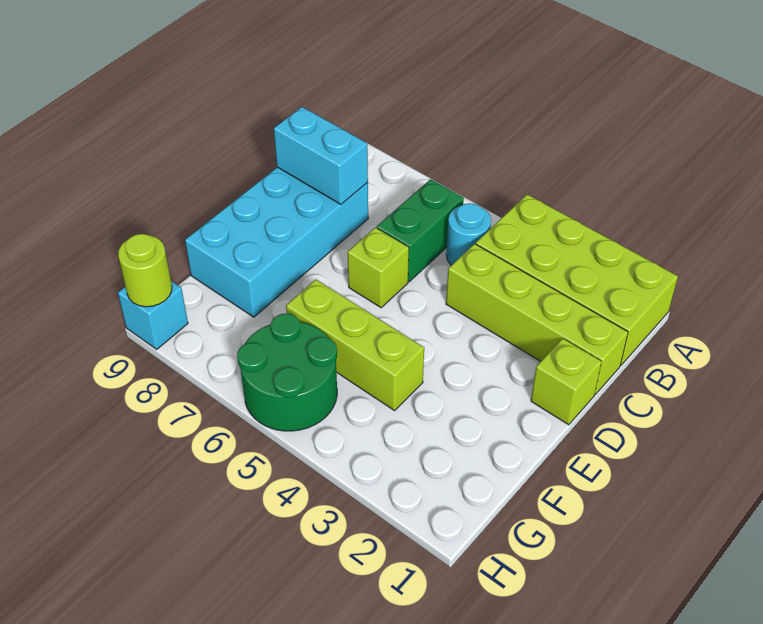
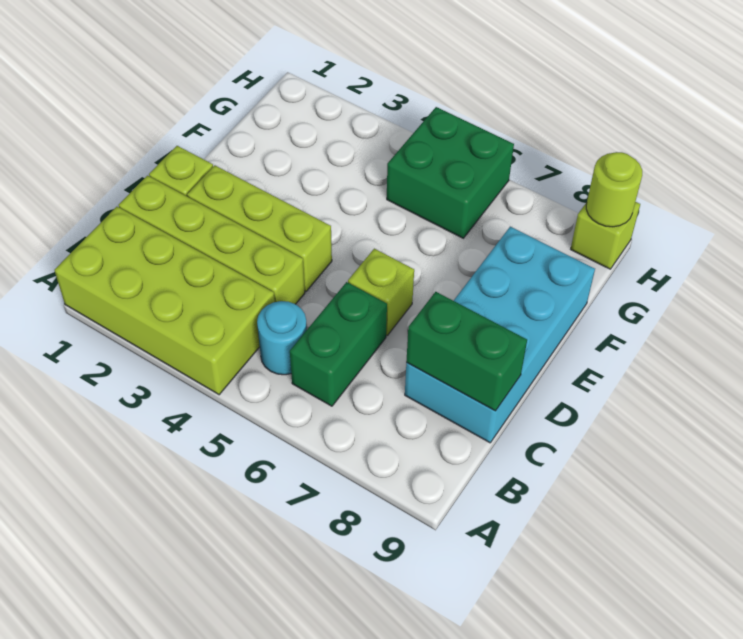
cyan 1x2 brick [274,107,368,204] -> green 1x2 brick [406,292,527,411]
lime 1x3 brick [286,280,424,411] -> lime 1x3 brick moved to [187,165,332,291]
green 2x2 round brick [237,314,337,431] -> green 2x2 brick [387,107,514,238]
cyan 1x1 brick [118,281,188,349] -> lime 1x1 brick [571,202,640,269]

